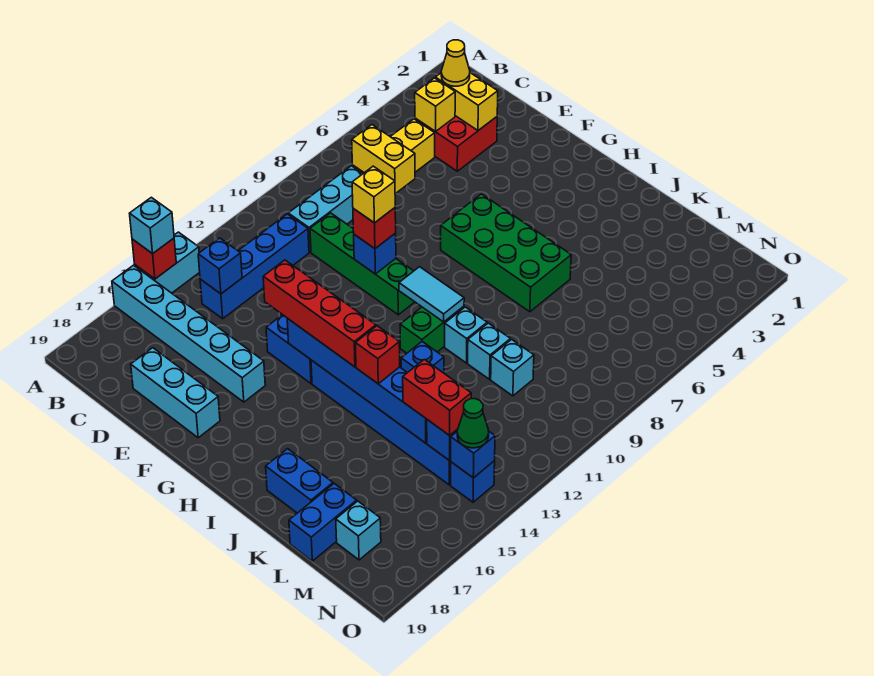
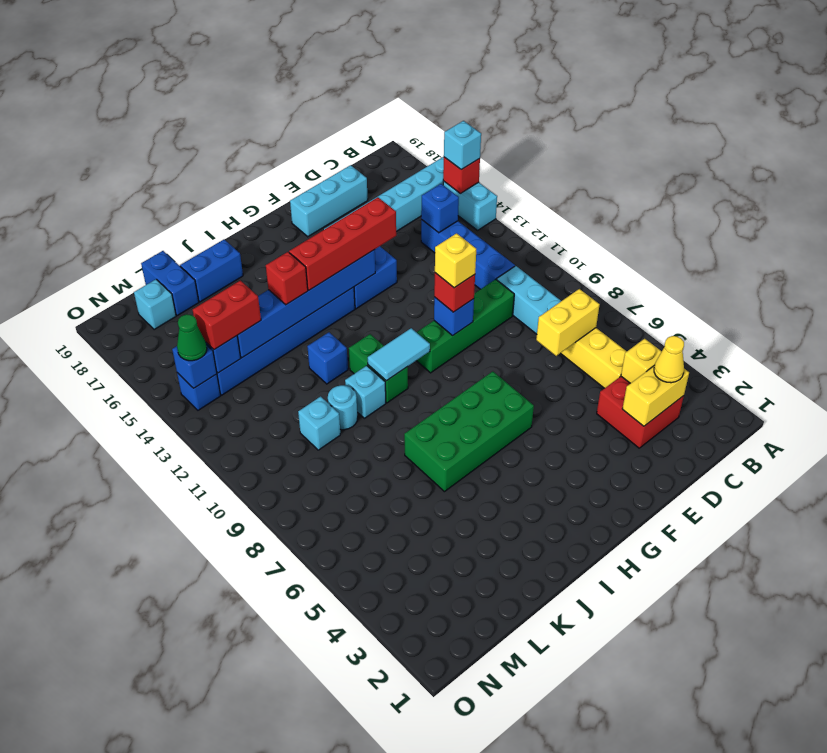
cyan 1x1 brick [468,323,510,379] -> cyan 1x1 round brick [328,385,358,430]

